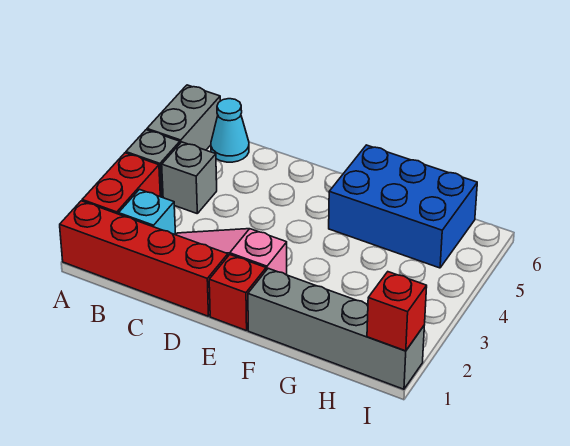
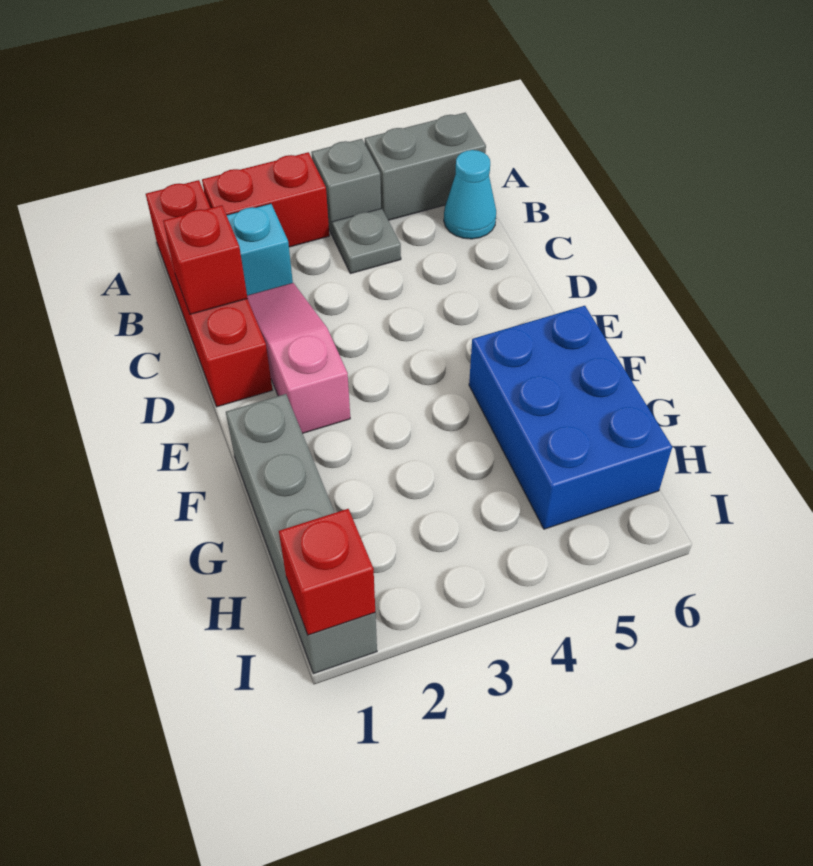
grey 1x1 brick [162,142,217,213] -> grey 1x1 plate [332,209,401,274]
red 1x1 brick [209,255,266,331] -> red 1x1 brick moved to [163,205,248,314]

